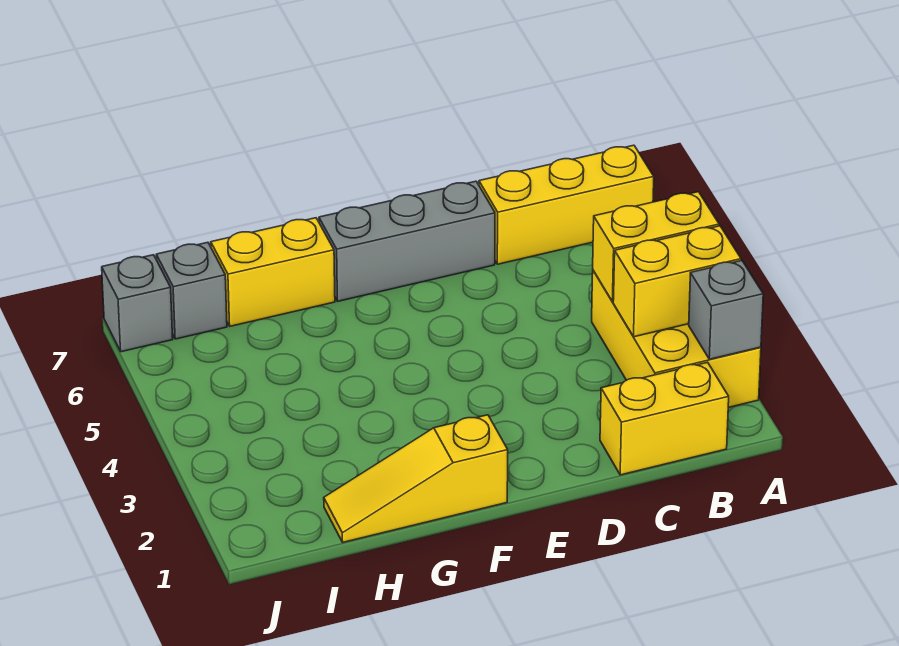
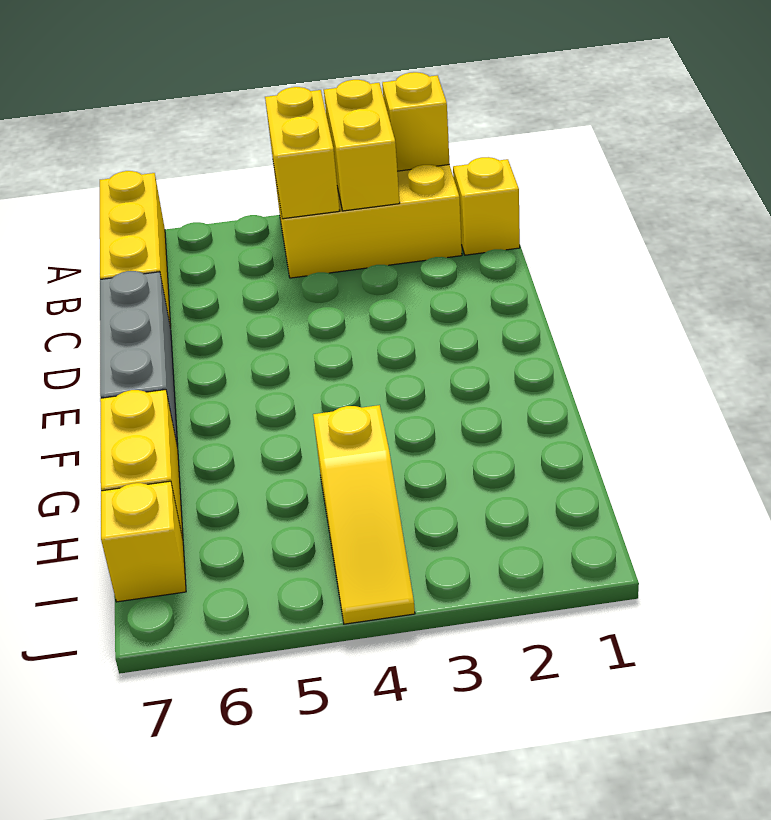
grey 1x1 brick [689,261,763,359] -> yellow 1x1 brick [382,72,450,171]
yellow 1x2 brick [600,362,729,475] -> yellow 1x1 brick [453,157,520,255]
yellow 1x3 slope [324,415,508,542] -> yellow 1x3 slope moved to [313,405,415,624]
grey 1x1 brick [156,242,227,339] -> yellow 1x1 brick [101,481,186,602]
grey 1x1 brick [102,255,173,352] -> none

